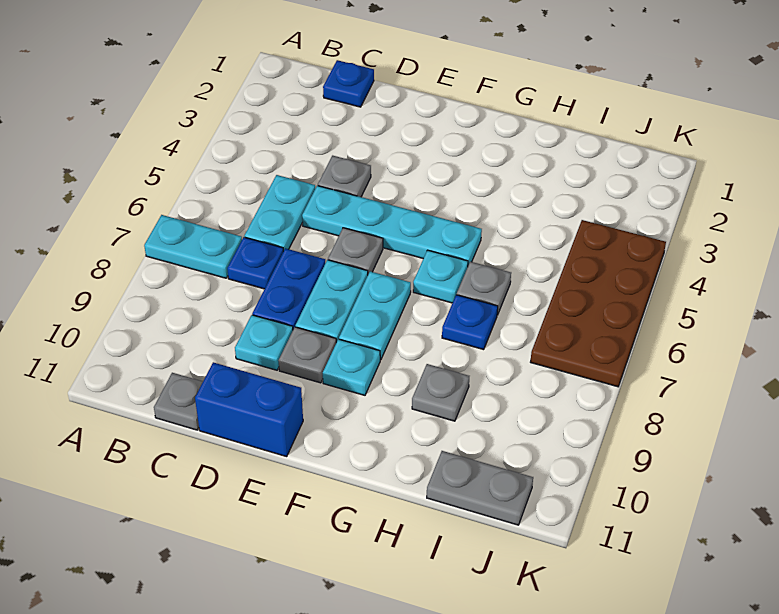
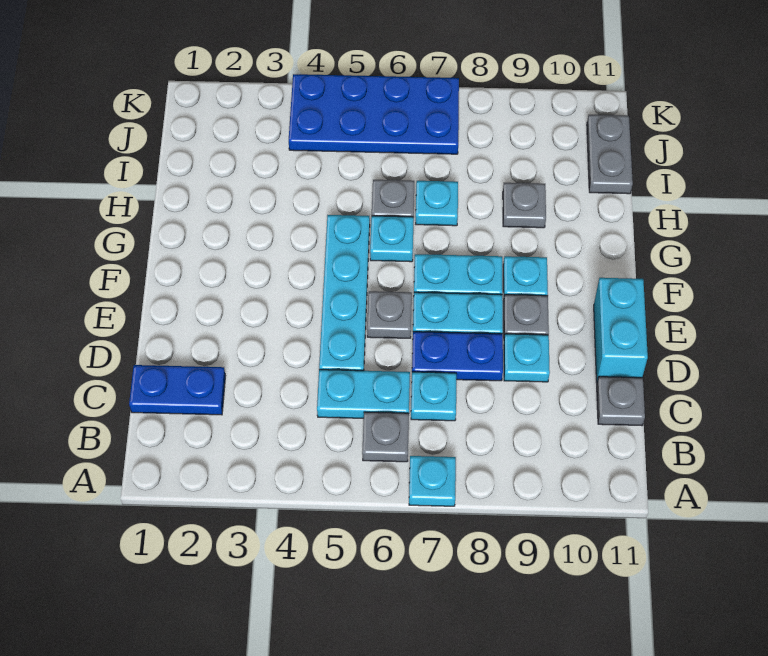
cyan 1x2 plate [144,215,242,278] -> cyan 1x1 plate [409,456,456,506]
blue 1x1 plate [323,60,374,107] -> blue 1x2 plate [129,365,225,415]
blue 1x1 plate [227,237,283,289] -> cyan 1x1 plate [411,372,456,421]
grey 1x1 plate [318,156,371,197] -> grey 1x1 plate moved to [362,412,409,462]
blue 1x2 brick [195,362,303,457] -> cyan 1x2 brick [594,278,648,383]
blue 1x1 plate [442,295,498,350] -> cyan 1x1 plate [416,181,458,226]
brown 2x4 plate [531,220,666,387] -> blue 2x4 plate [289,74,459,154]

